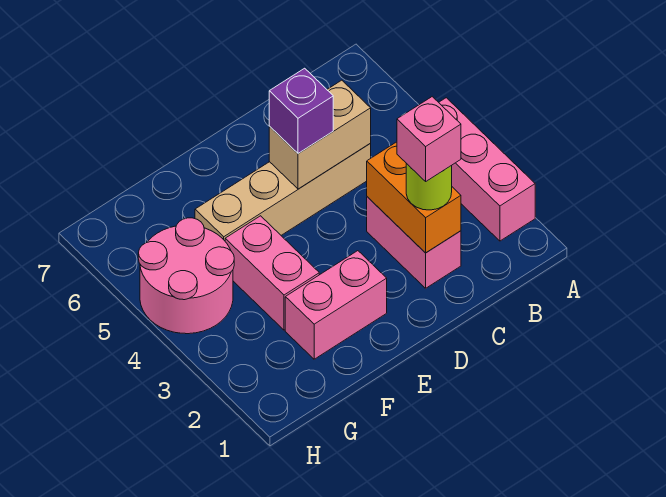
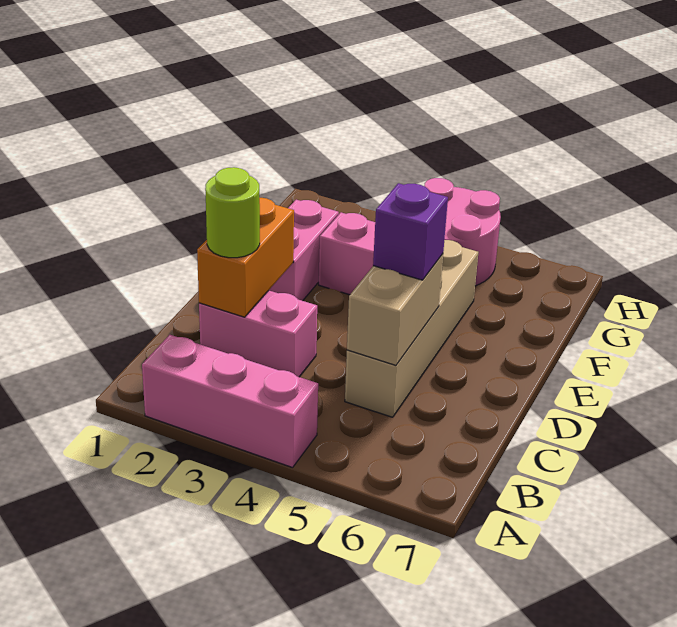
orange 1x2 brick [367,142,461,253] -> orange 1x2 brick turned to [197,198,294,317]
pink 1x1 brick [397,97,461,181] -> none

